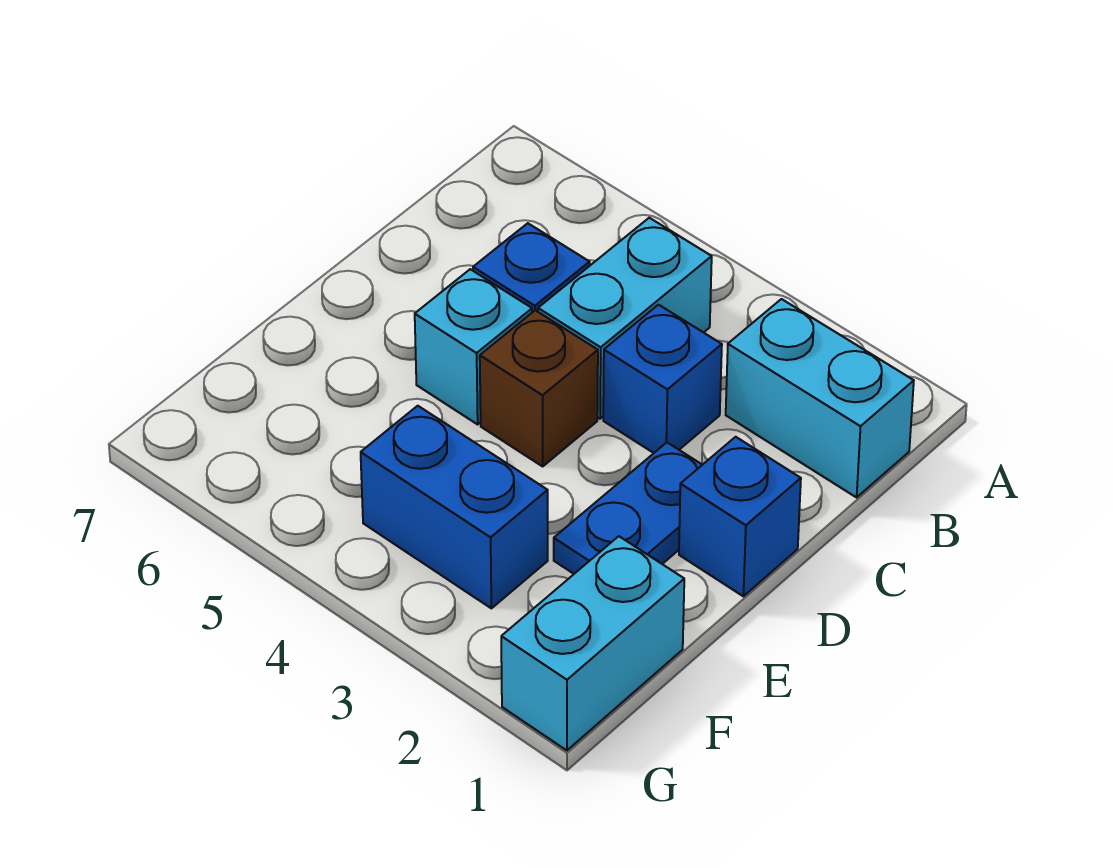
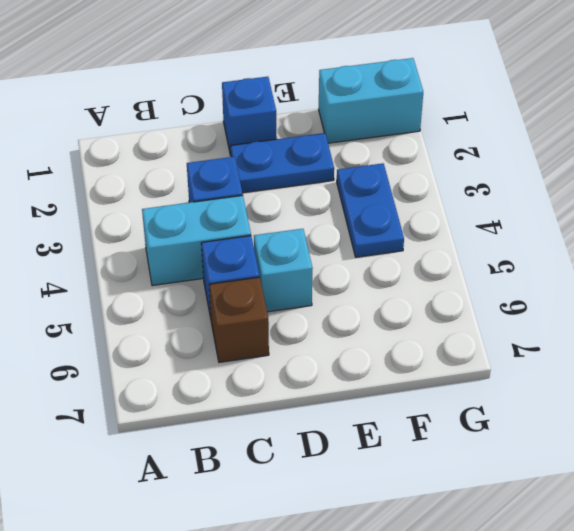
cyan 1x2 brick [726,299,914,497] -> none
brown 1x1 brick [480,310,598,466] -> brown 1x1 brick moved to [209,277,269,362]
blue 1x2 brick [361,406,548,608] -> blue 1x2 plate [337,163,404,257]

